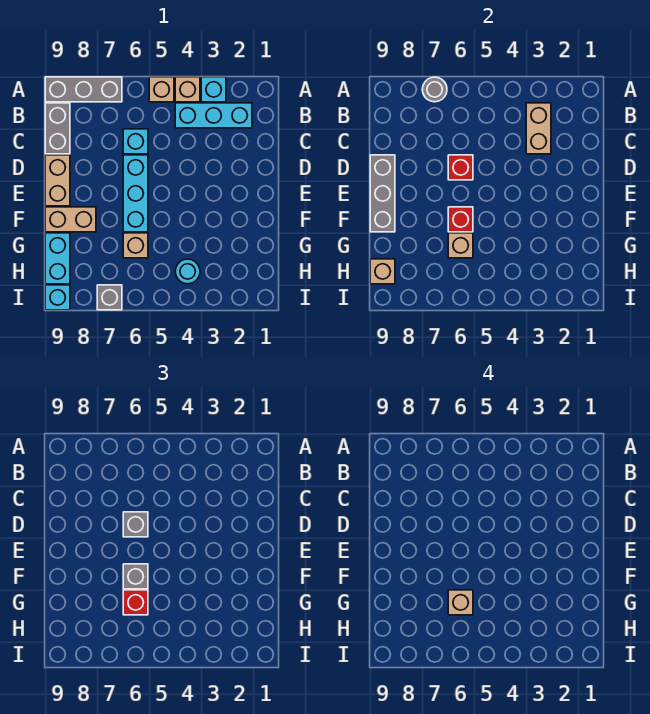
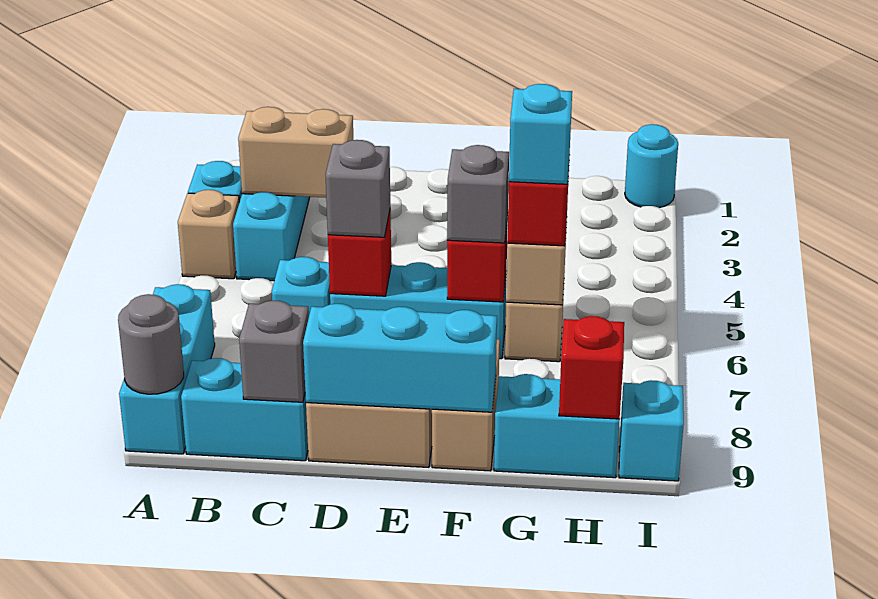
tan 1x1 brick [149,77,174,102] -> none
grey 1x3 brick [45,77,122,102] -> cyan 1x3 brick [119,284,215,454]
grey 1x1 round brick [422,77,447,102] -> grey 1x1 round brick moved to [118,294,184,394]
grey 1x2 brick [45,103,70,154] -> cyan 1x2 brick [181,358,308,461]
grey 1x3 brick [370,155,395,232] -> cyan 1x3 brick [303,304,497,412]
tan 1x1 brick [448,590,473,615] -> cyan 1x1 brick [509,84,572,184]
cyan 1x1 round brick [175,259,200,284] -> cyan 1x1 round brick moved to [625,124,678,208]
tan 1x1 brick [370,259,395,284] -> red 1x1 brick [559,316,624,419]
grey 1x1 brick [97,285,122,310] -> grey 1x1 brick moved to [239,301,309,402]

